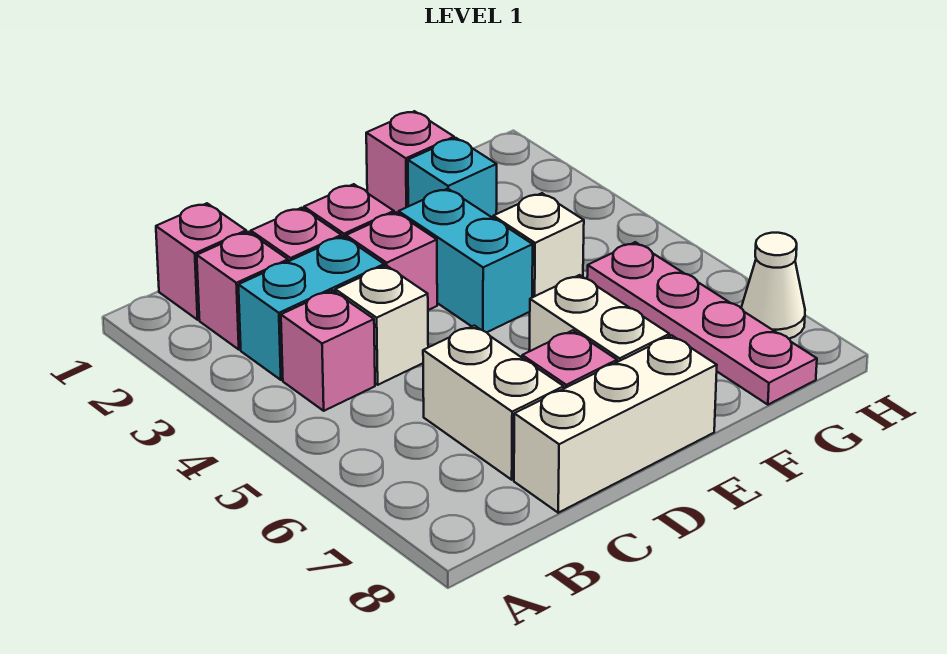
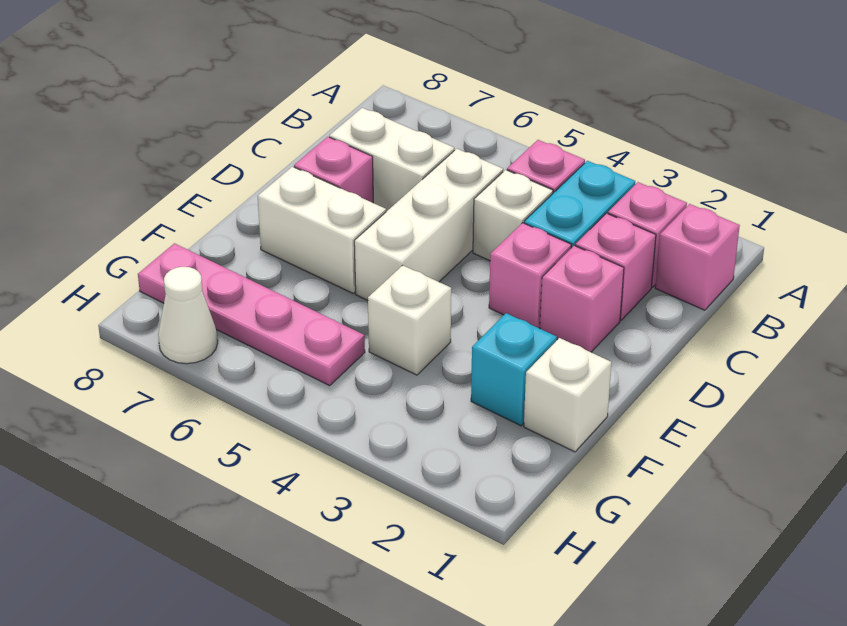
white 1x3 brick [514,335,717,513] -> white 1x3 brick moved to [354,149,503,300]
cyan 1x2 brick [399,189,533,332] -> none
pink 1x1 brick [366,111,454,214] -> white 1x1 brick [524,338,611,452]

